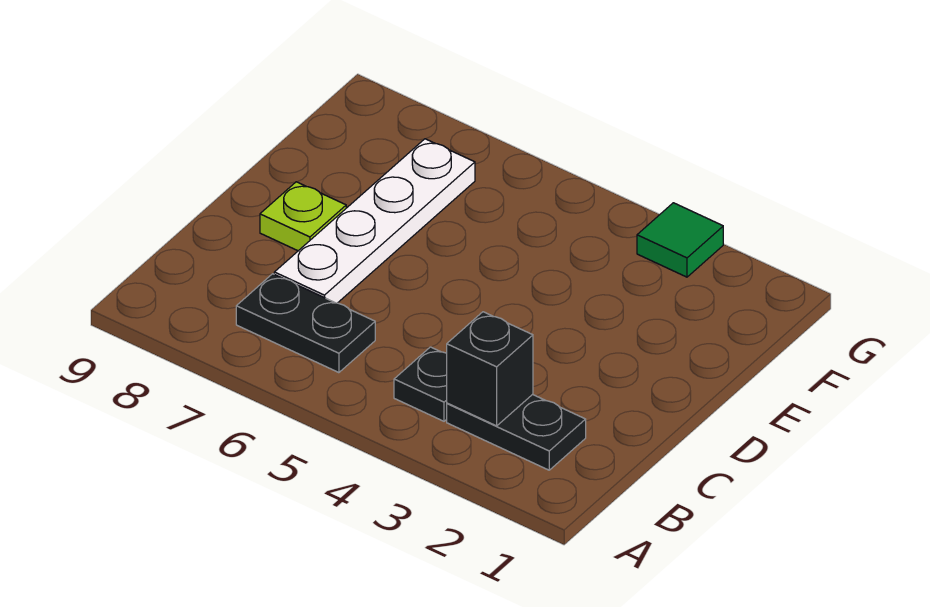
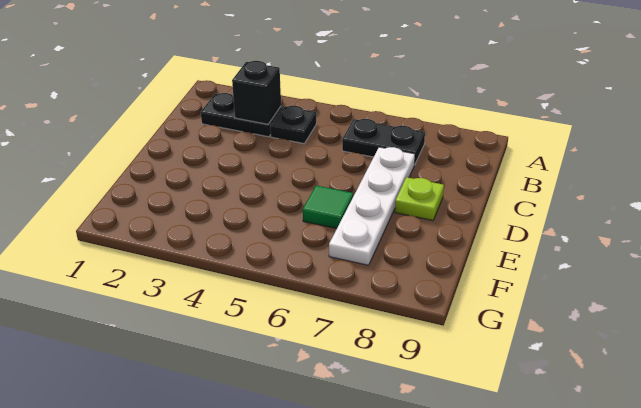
green 1x1 tile [637,203,723,277] -> green 1x1 tile moved to [303,185,353,229]

